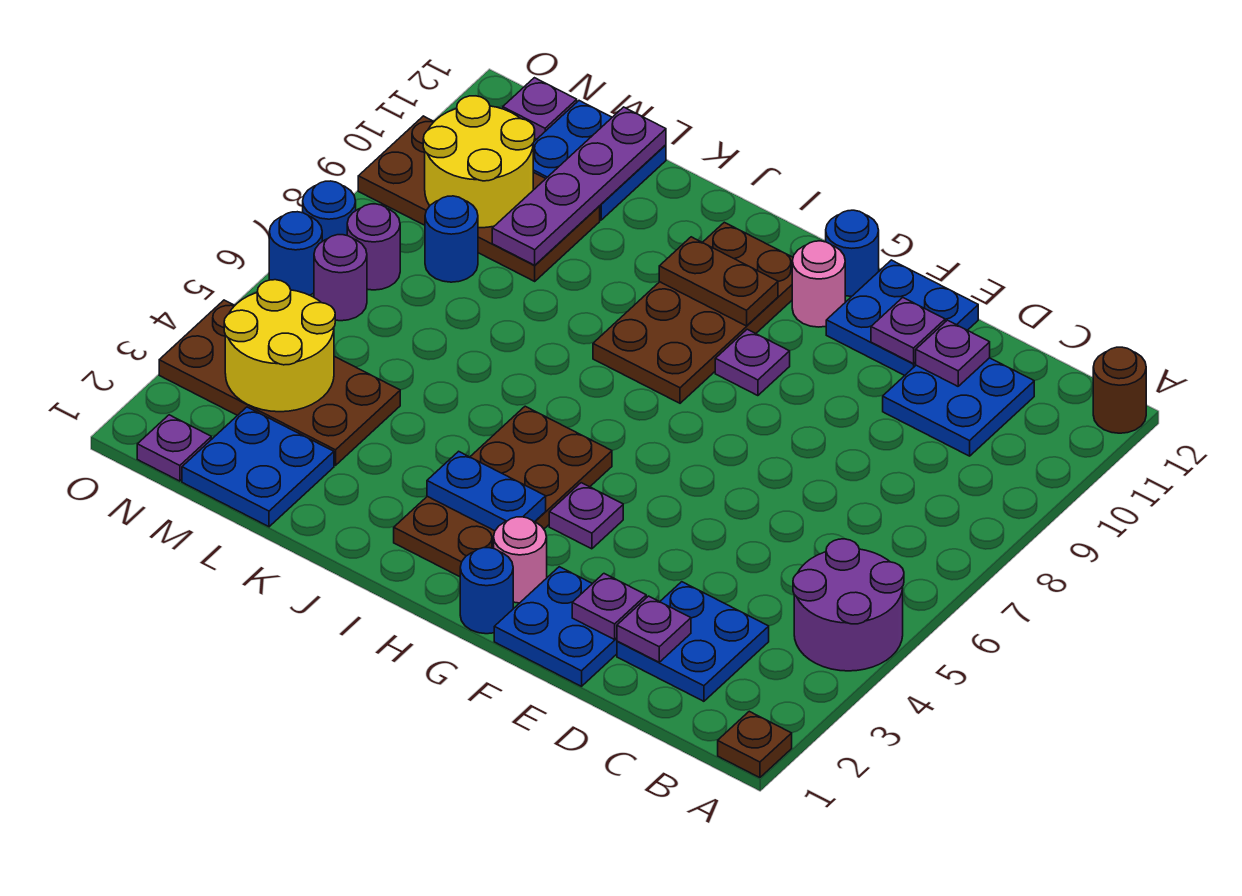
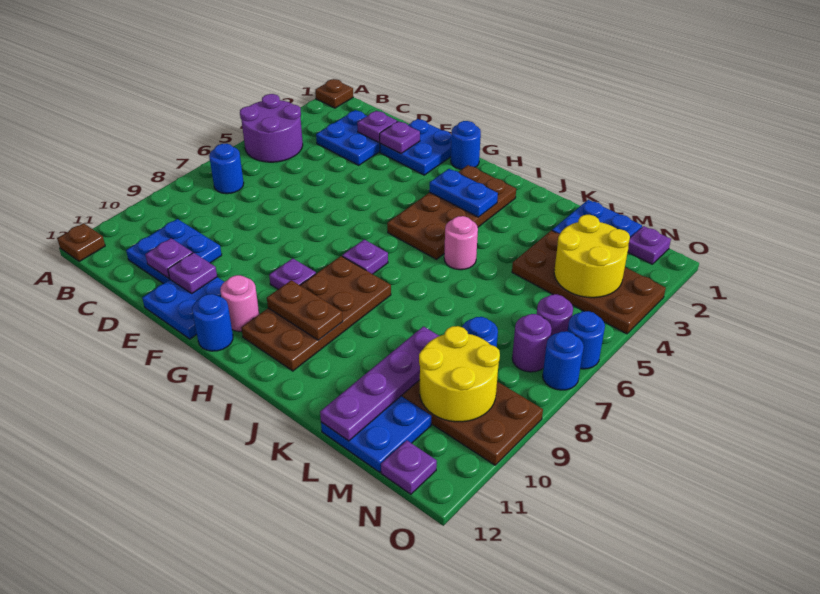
brown 1x1 round brick [1093,347,1146,433] -> brown 1x1 plate [57,223,105,262]
none -> blue 1x1 round brick [209,144,244,194]
pink 1x1 round brick [494,517,547,603] -> pink 1x1 round brick moved to [444,216,478,270]
purple 1x1 plate [549,483,623,549] -> purple 1x1 plate moved to [342,240,388,274]

